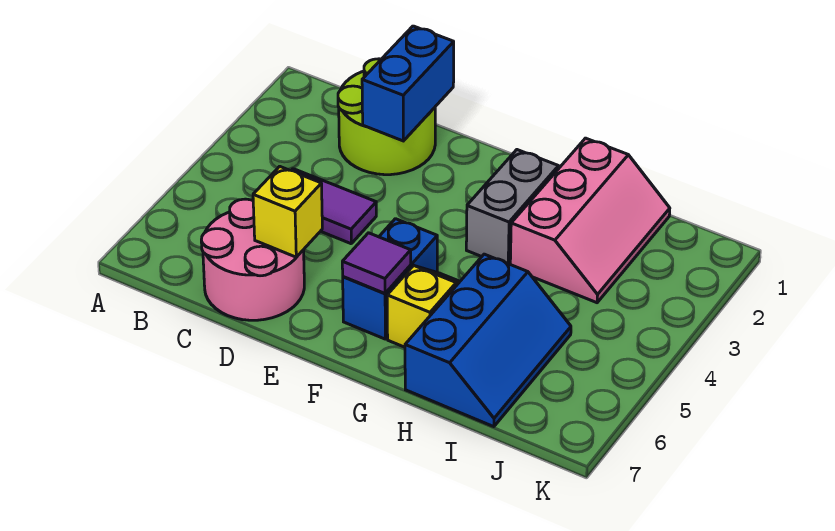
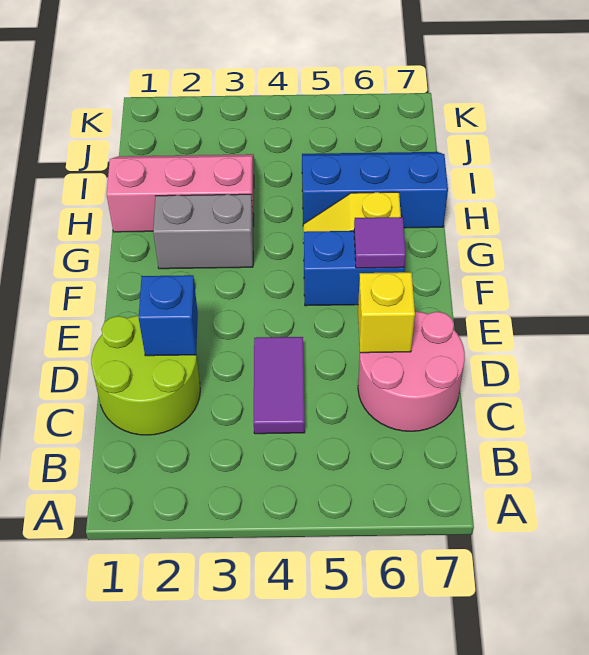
blue 1x2 brick [362,26,454,141] -> blue 1x1 brick [139,275,198,356]

